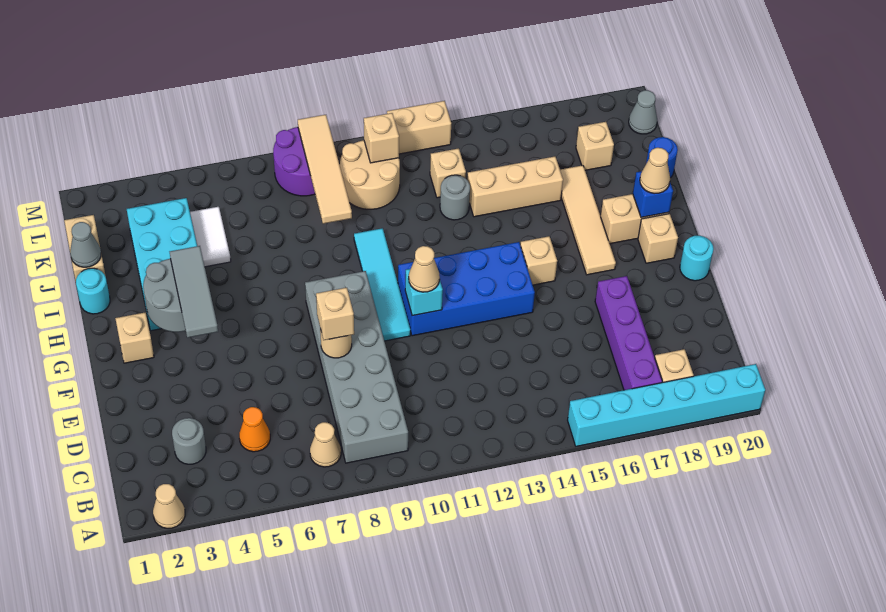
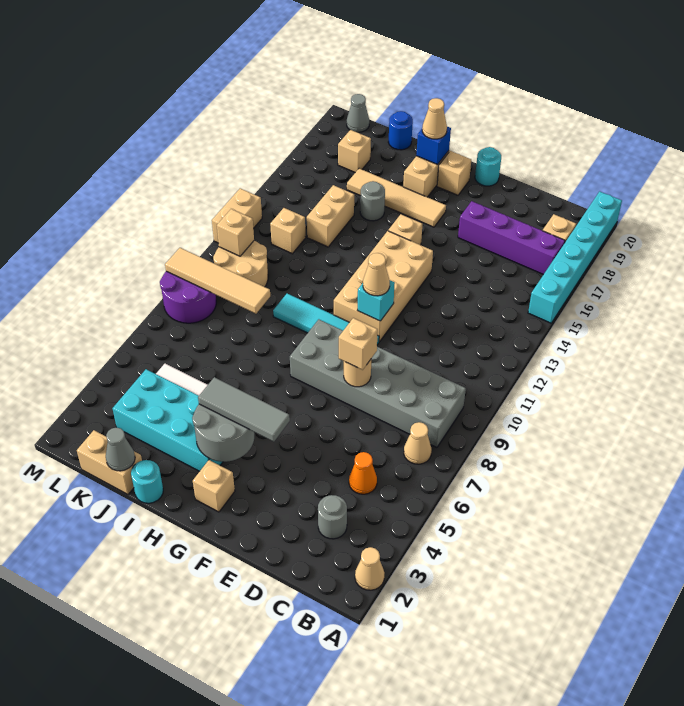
blue 2x4 brick [398,242,535,336] -> tan 2x4 brick [334,231,433,342]
grey 1x1 round brick [440,175,470,220] -> grey 1x1 round brick moved to [360,181,385,221]
tan 1x3 brick [467,156,563,217] -> tan 1x2 brick [307,185,354,247]

